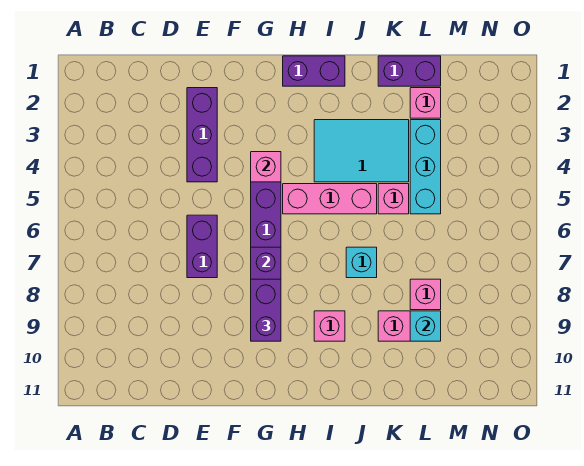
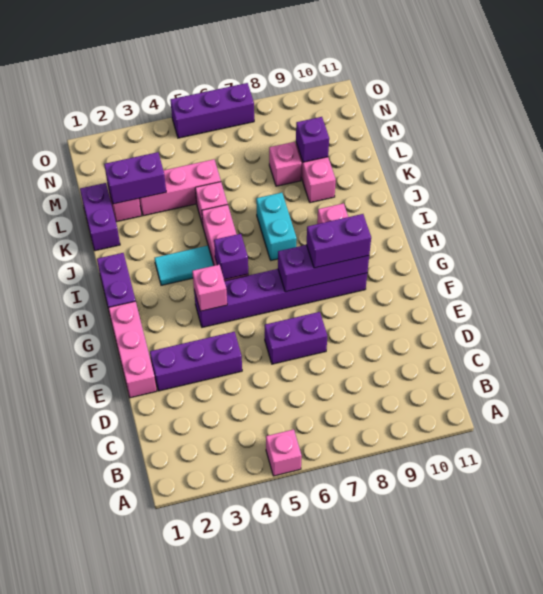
none -> pink 1x1 brick [266,429,302,476]
none -> pink 1x3 brick [109,301,157,398]
none -> purple 1x1 brick [214,234,248,280]
cyan 2x3 tile [314,120,409,182] -> cyan 1x2 tile [155,246,214,285]
cyan 1x1 brick [346,247,377,278] -> cyan 1x2 brick [256,193,297,260]
none -> purple 1x2 brick [104,152,166,204]
cyan 1x3 brick [410,120,441,214] -> pink 1x3 brick [139,159,221,216]
cyan 1x1 brick [410,311,441,341] -> purple 1x1 brick [296,117,329,162]
none -> purple 1x3 brick [170,83,254,138]

